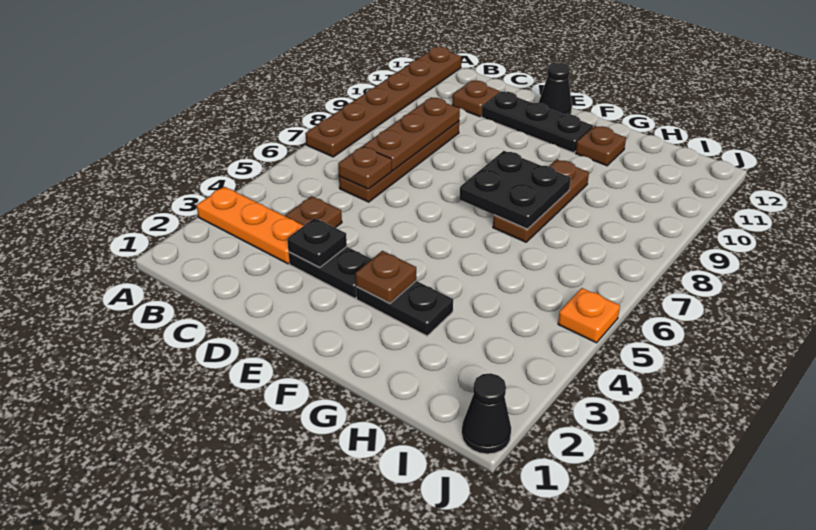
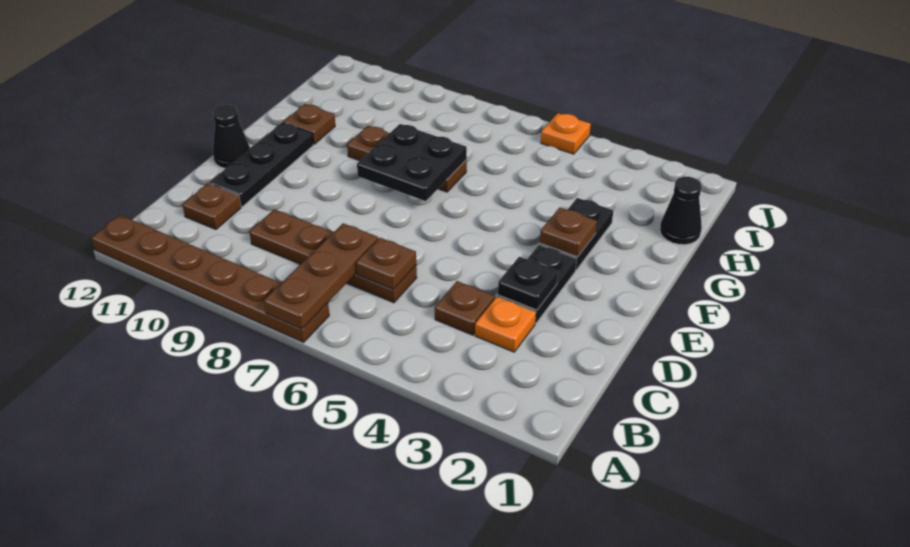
orange 1x3 plate [197,187,304,264] -> orange 1x1 plate [475,297,536,352]
brown 1x3 plate [363,97,460,171] -> brown 1x3 plate turned to [264,223,378,329]
black 1x1 cone [462,373,511,454] -> black 1x1 cone moved to [660,177,702,245]

